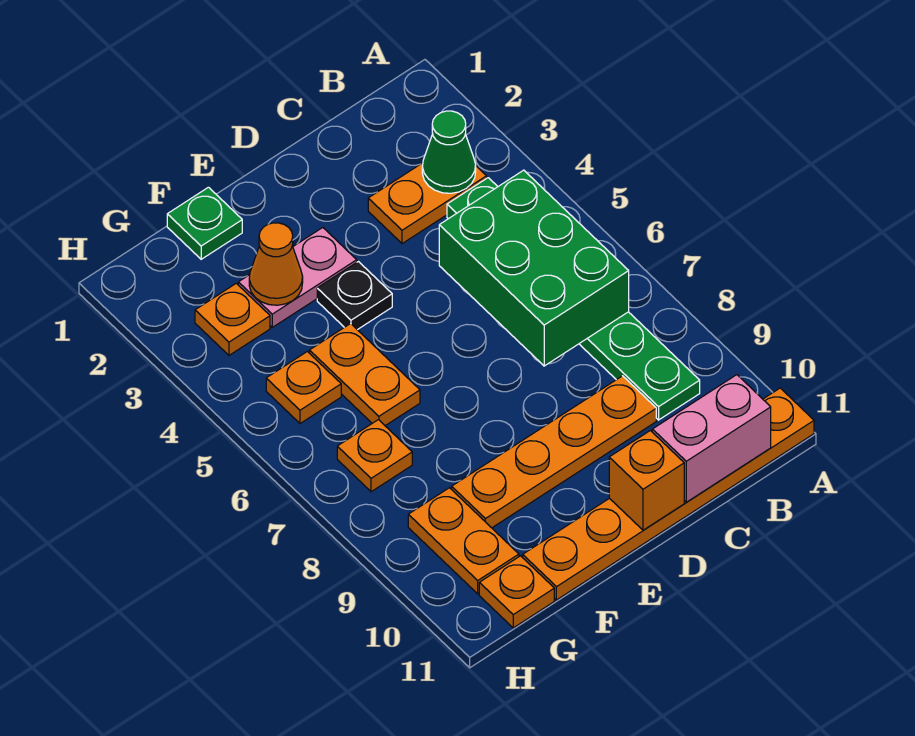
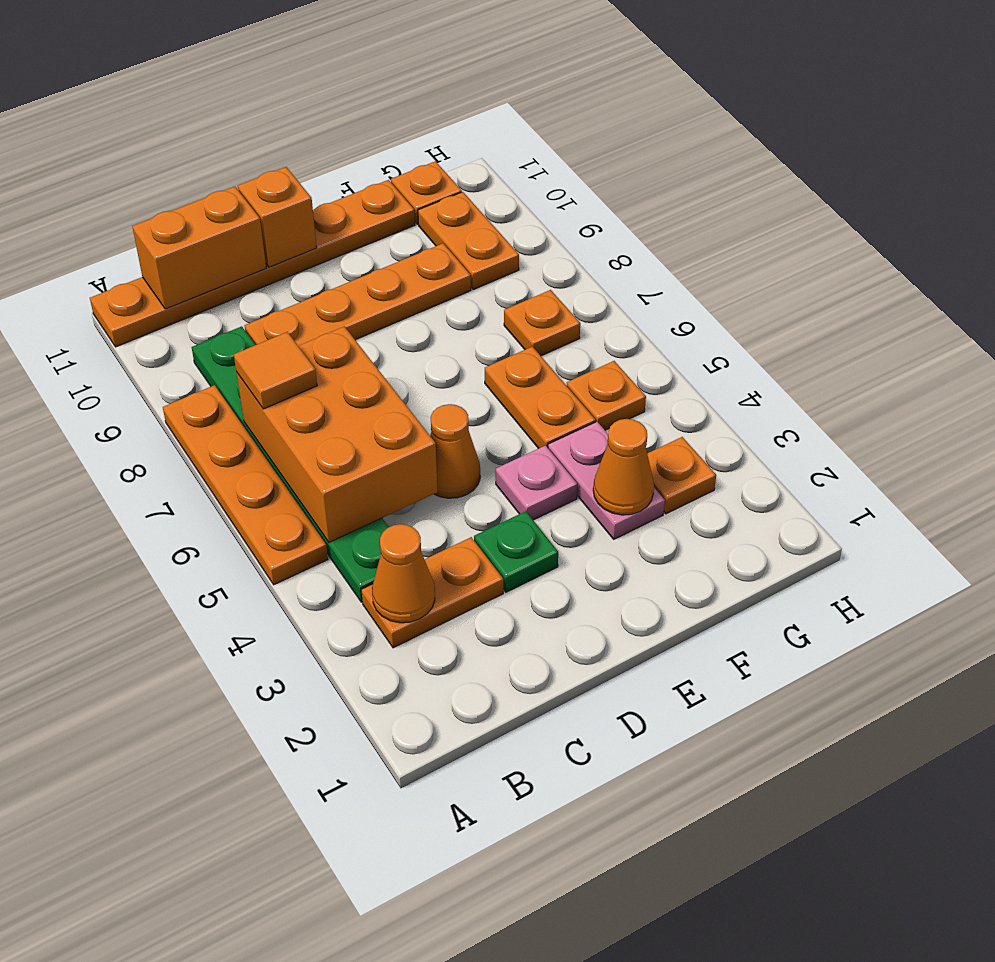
none -> orange 1x4 plate [163,385,328,585]
green 1x1 cone [422,111,476,193] -> orange 1x1 cone [372,524,435,623]
green 2x3 brick [439,170,629,366] -> orange 2x3 brick [236,326,438,542]
none -> orange 1x1 tile [234,332,317,409]
pink 1x2 brick [652,375,771,502] -> orange 1x2 brick [132,187,266,309]
none -> orange 1x1 cone [430,404,480,498]
pink 1x2 plate [238,228,357,327] -> pink 1x2 plate turned to [548,422,665,539]
black 1x1 plate [317,262,392,330] -> pink 1x1 plate [496,446,578,520]
green 1x1 plate [167,187,242,259] -> green 1x1 plate moved to [474,511,558,592]

